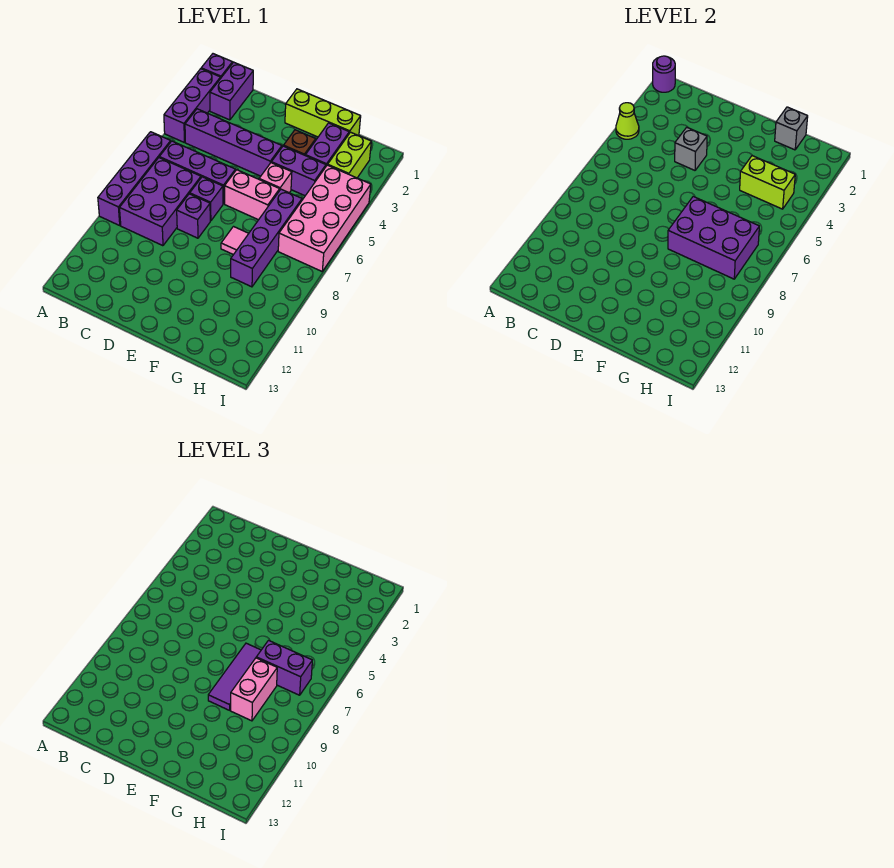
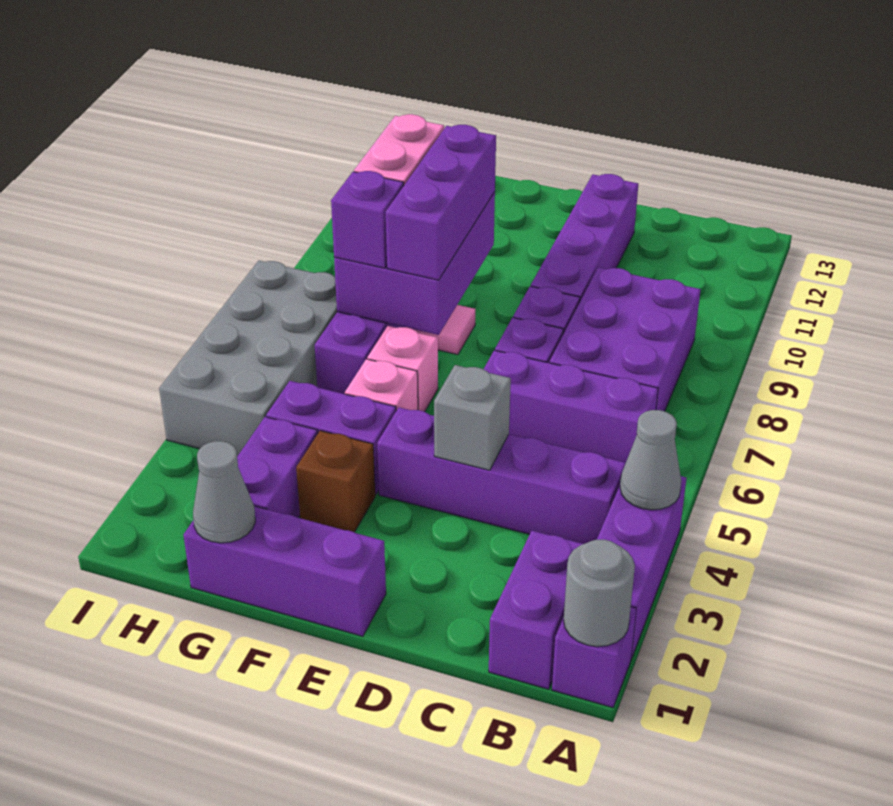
purple 1x1 round brick [653,56,675,92] -> grey 1x1 round brick [564,540,635,647]
lime 1x1 cone [616,103,639,139] -> grey 1x1 cone [620,410,681,510]
purple 1x4 brick [98,132,171,225] -> purple 1x4 brick moved to [531,174,638,303]
lime 1x3 brick [285,89,361,137] -> purple 1x3 brick [184,506,386,636]
pink 1x2 brick [225,170,280,220] -> pink 1x1 brick [367,326,438,412]
purple 2x3 brick [668,197,759,279] -> purple 2x3 brick turned to [334,192,495,335]
purple 1x3 tile [208,643,261,710] -> purple 1x3 brick [386,125,496,280]
grey 1x1 brick [775,107,808,150] -> grey 1x1 cone [193,441,255,543]
lime 1x2 brick [740,156,795,209] -> none
purple 1x2 brick [256,640,312,695] -> purple 1x1 brick [331,171,404,268]
lime 1x2 brick [328,132,371,178] -> none
pink 2x4 brick [278,165,371,271] -> grey 2x4 brick [159,261,337,456]

